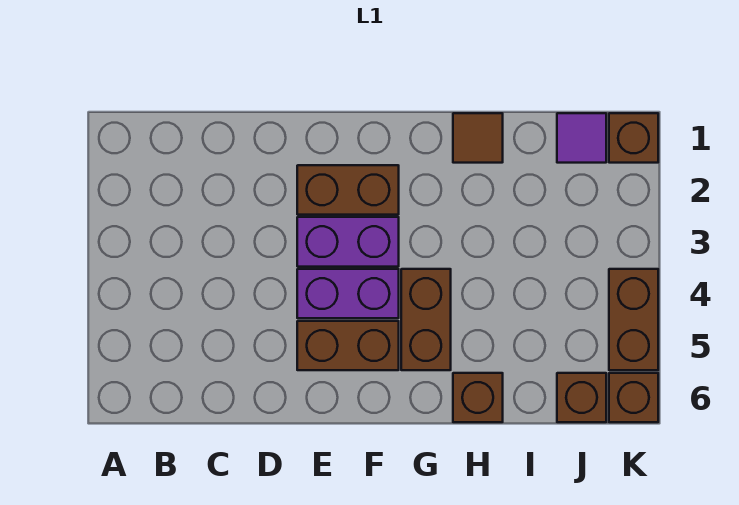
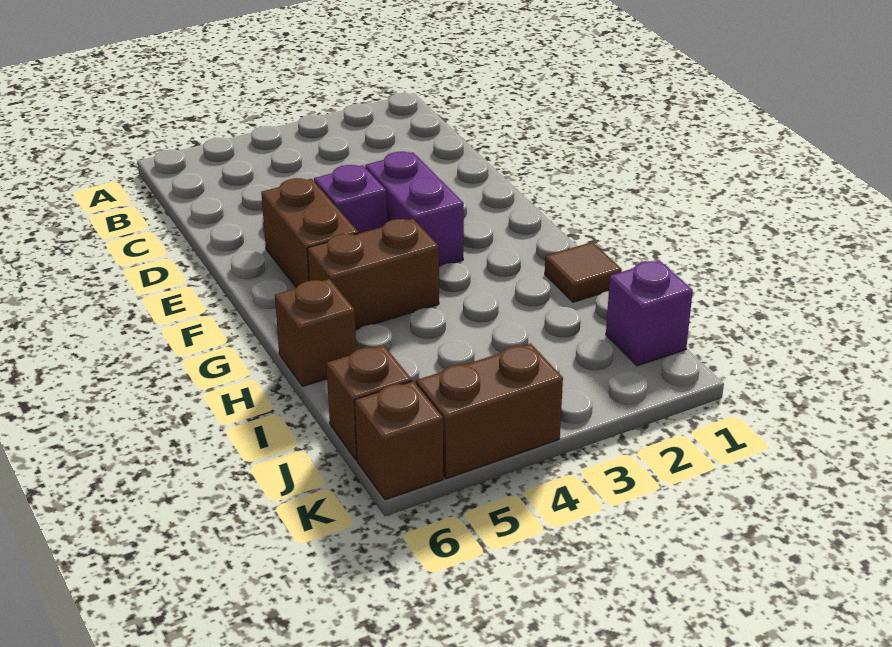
brown 1x2 brick [297,165,399,215] -> none
purple 1x2 brick [297,269,399,318] -> purple 1x1 brick [314,165,387,234]
purple 1x1 tile [557,113,606,163] -> purple 1x1 brick [606,260,693,366]
brown 1x1 brick [609,113,658,163] -> none

